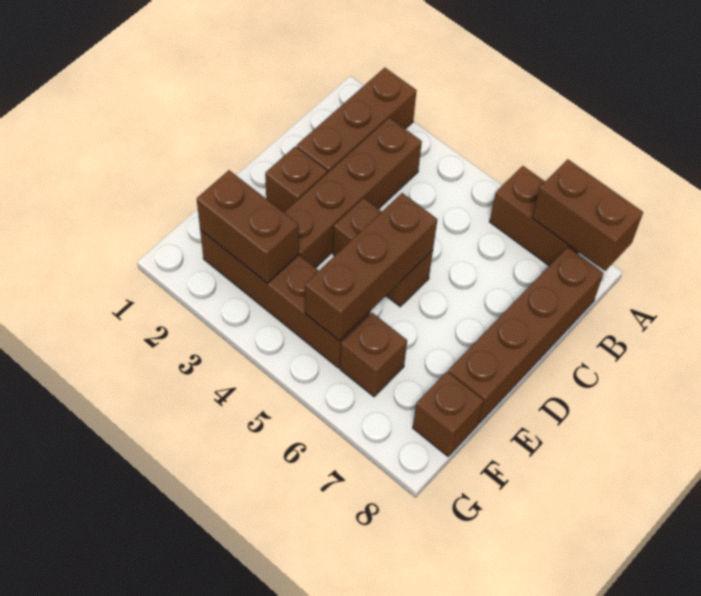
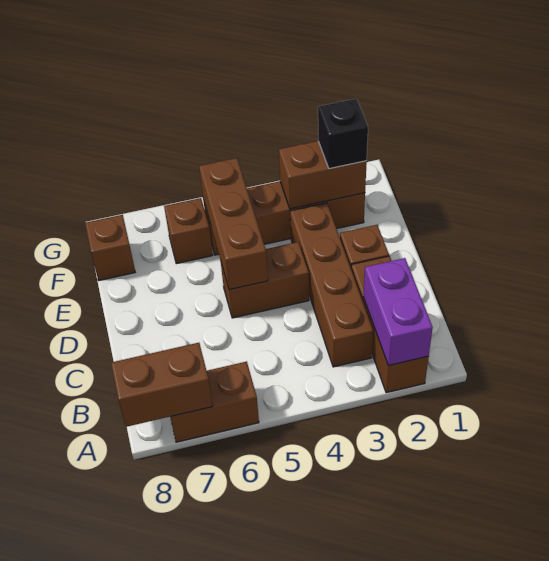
none -> purple 1x2 brick [364,258,433,366]
brown 1x4 brick [448,247,604,423] -> none
none -> black 1x1 brick [318,99,368,169]

